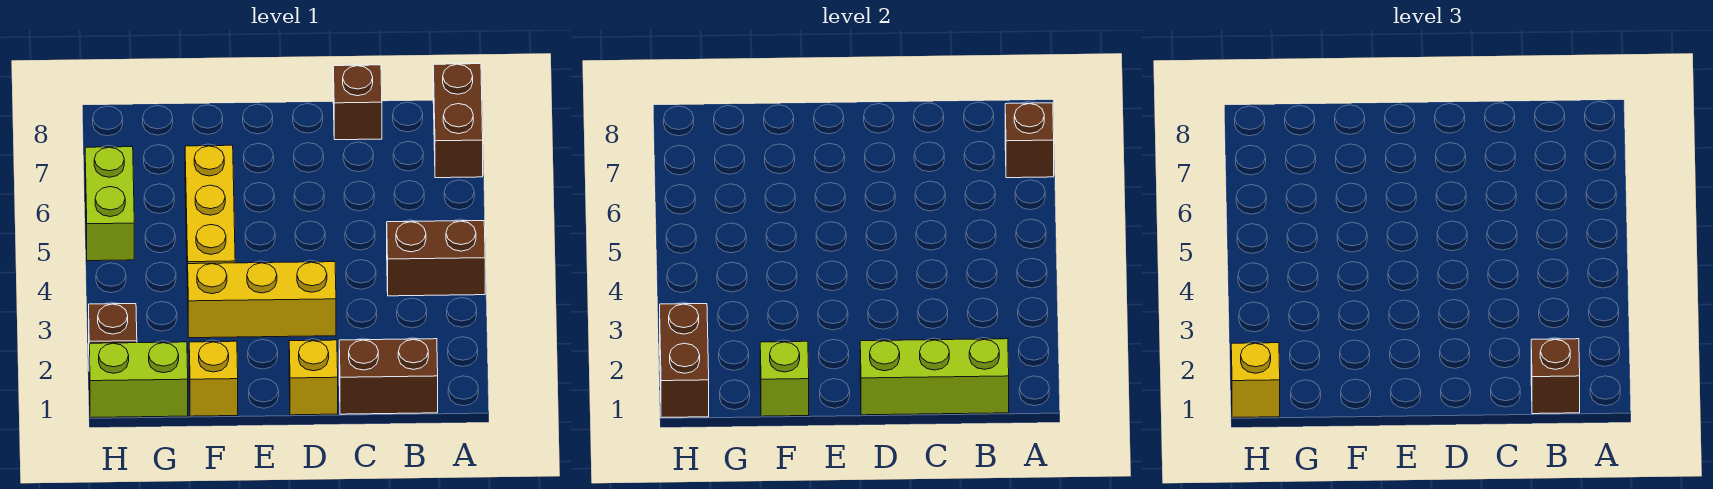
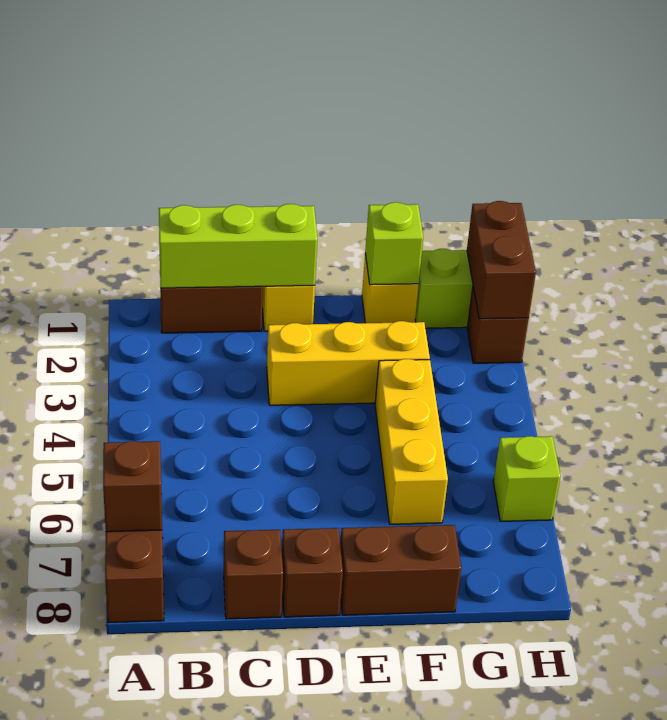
brown 1x2 brick [387,221,485,296] -> brown 1x2 brick moved to [340,525,461,615]
brown 1x1 brick [1531,339,1580,414] -> brown 1x1 brick moved to [282,528,343,617]
yellow 1x1 brick [1231,343,1280,418] -> none
lime 1x2 brick [85,147,134,261] -> lime 1x1 brick [493,436,561,521]

